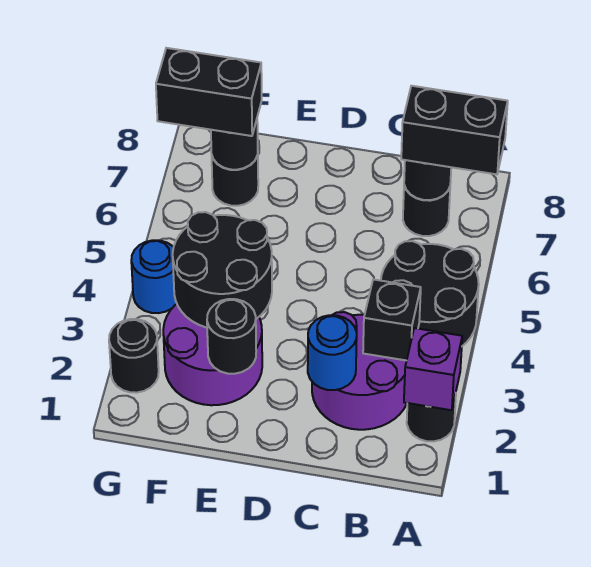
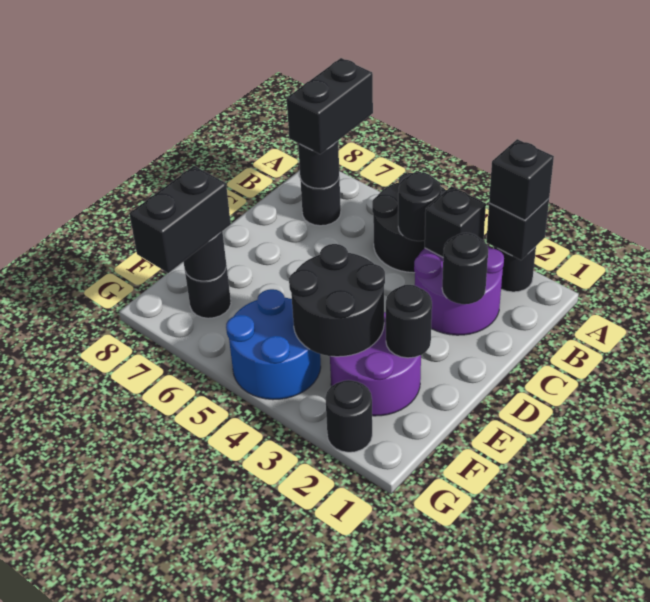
purple 1x1 brick [404,328,462,410] -> black 1x1 brick [486,199,549,260]
none -> black 1x1 brick [489,139,554,220]
none -> black 1x1 round brick [398,172,441,241]
blue 1x1 round brick [308,315,357,390] -> black 1x1 round brick [442,233,488,304]
blue 1x1 round brick [131,240,177,313] -> blue 2x2 round brick [226,289,321,400]

